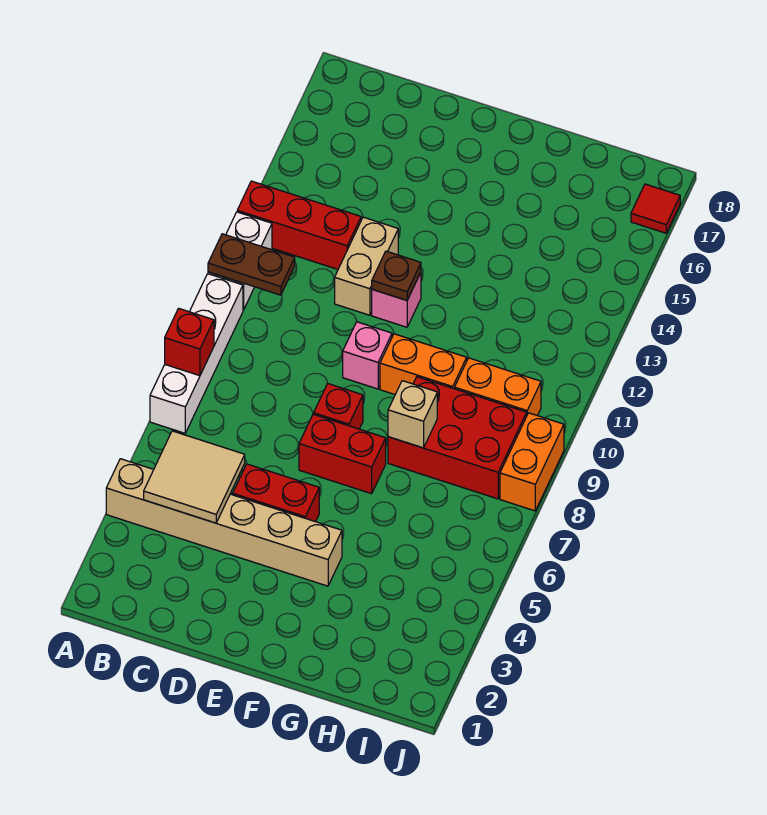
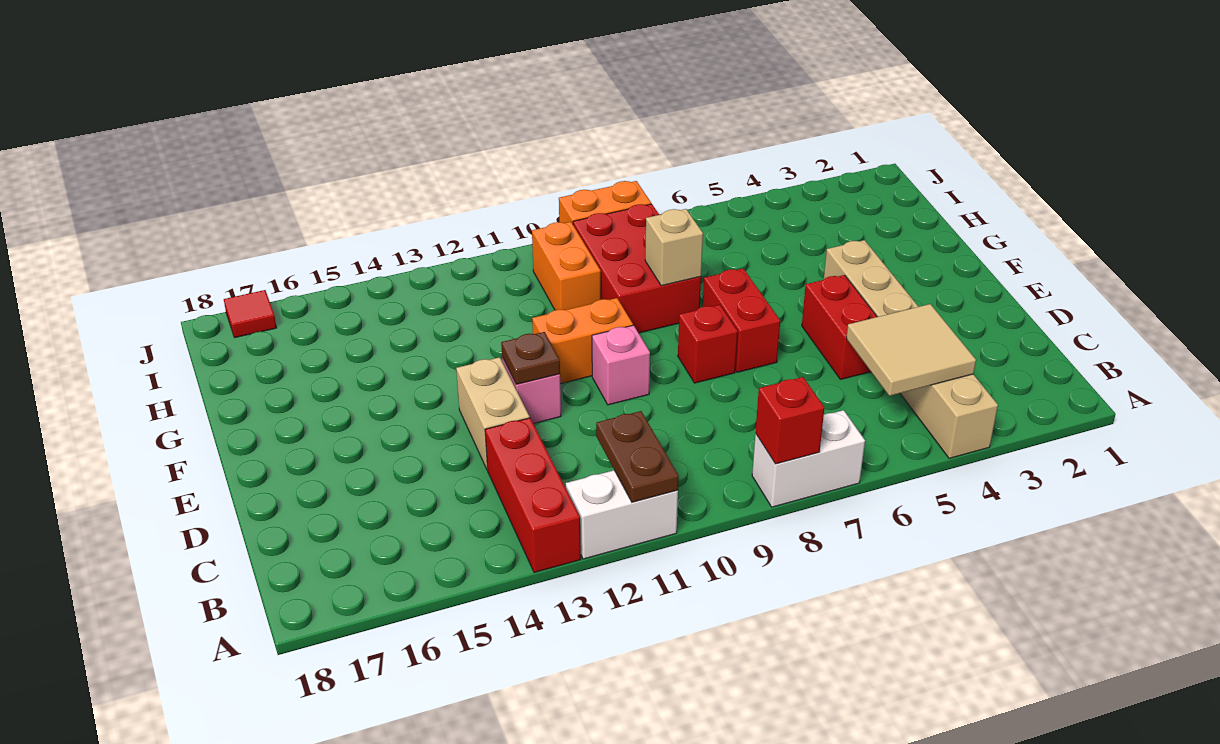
white 1x4 brick [150,274,243,433] -> white 1x2 brick [752,410,865,507]
tan 1x2 brick [335,217,398,315] -> tan 1x2 brick turned to [456,357,530,470]
orange 1x2 brick [380,334,467,394] -> orange 1x2 brick turned to [532,298,633,384]

